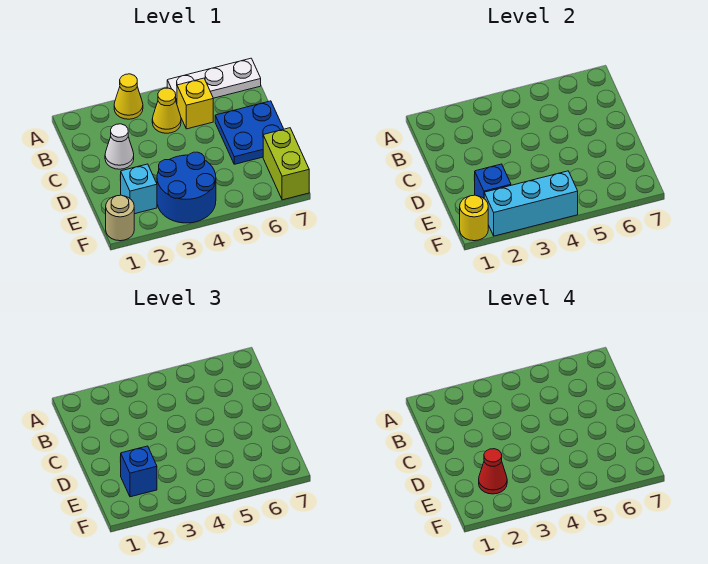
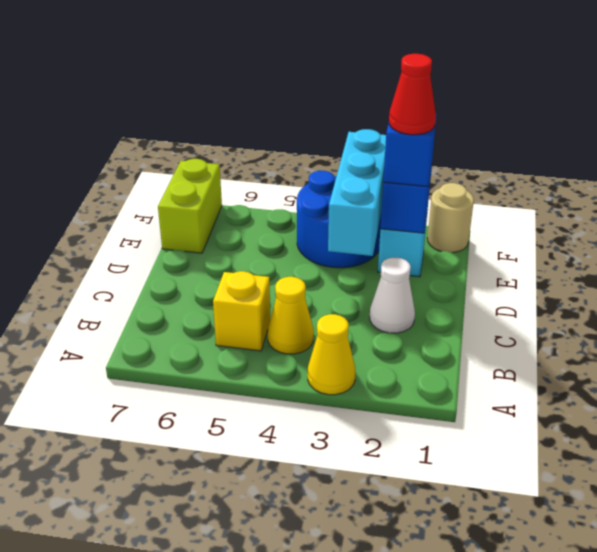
white 1x3 plate [167,58,261,103] -> none
blue 2x2 plate [215,101,283,164] -> none
yellow 1x1 round brick [460,195,488,241] -> none
cyan 1x3 brick [484,171,578,236] -> cyan 1x3 brick turned to [328,129,386,256]

